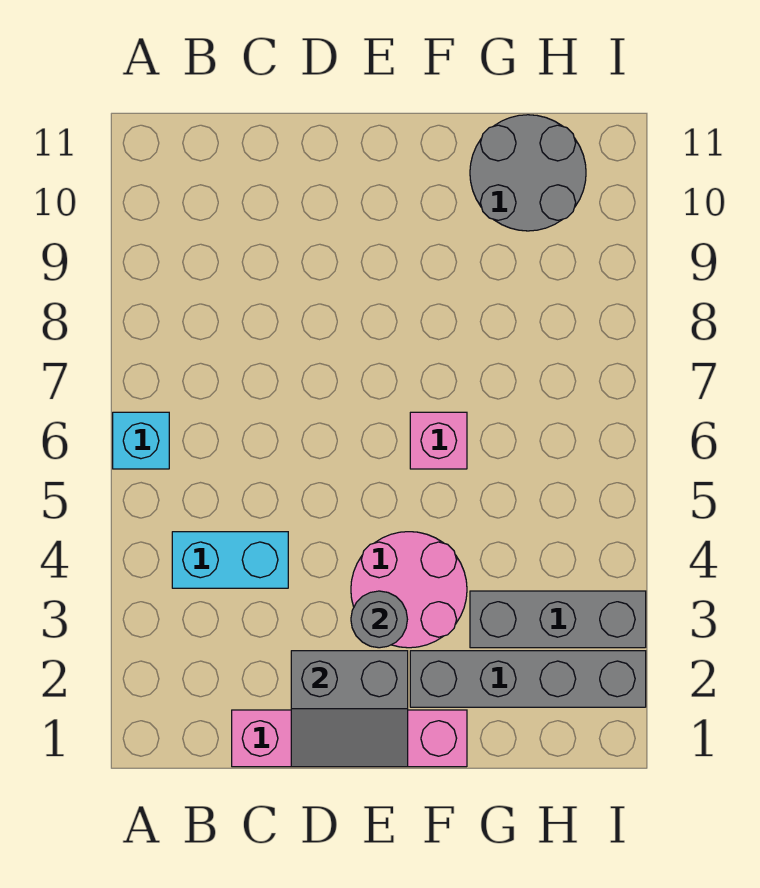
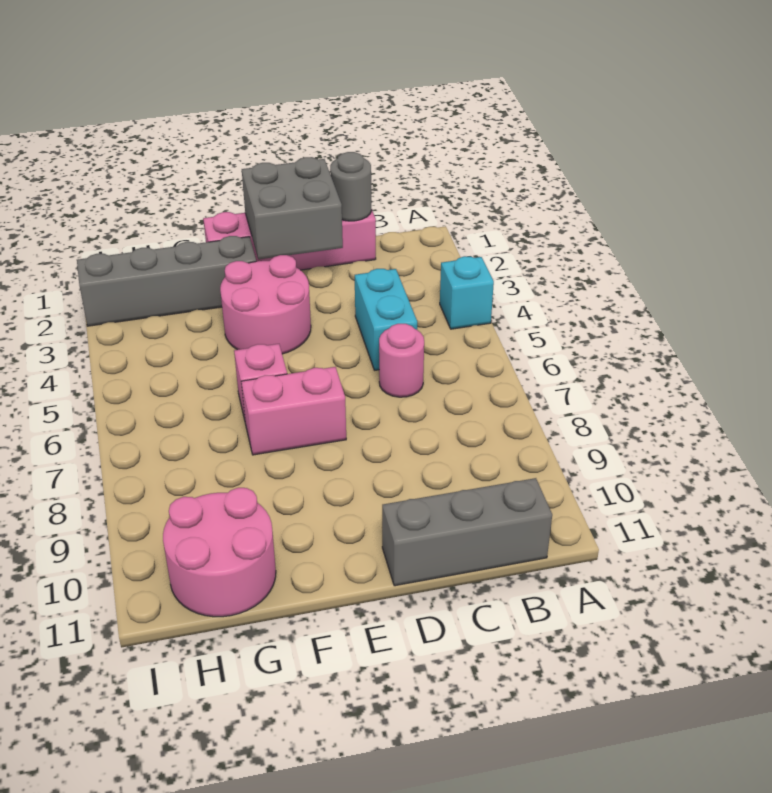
cyan 1x1 brick [113,412,169,469] -> cyan 1x1 brick moved to [440,256,494,329]
cyan 1x2 brick [172,532,288,588] -> cyan 1x2 brick turned to [355,269,417,370]
none -> pink 1x1 round brick [379,324,424,397]
grey 2x2 slope [291,651,408,767] -> grey 2x2 brick [242,157,343,259]
grey 1x1 round brick [351,591,407,648] -> grey 1x1 round brick moved to [330,152,372,221]
none -> pink 1x2 brick [241,367,346,455]
grey 1x3 brick [470,591,646,648] -> grey 1x3 brick moved to [382,478,552,586]
grey 2x2 round brick [470,115,586,231] -> pink 2x2 round brick [163,488,276,617]

